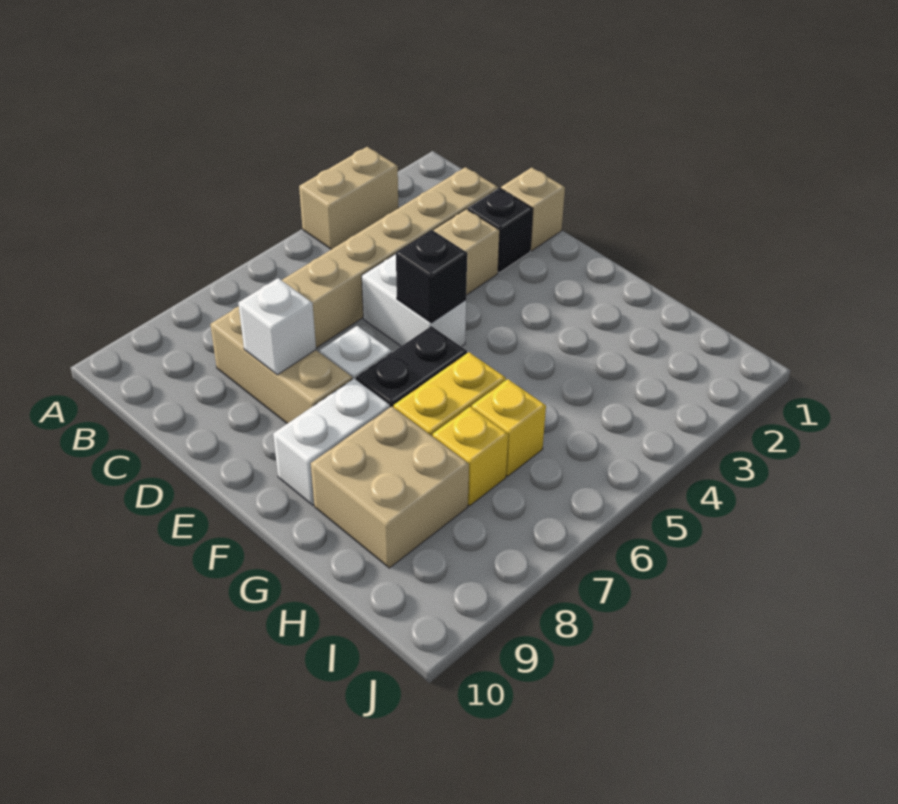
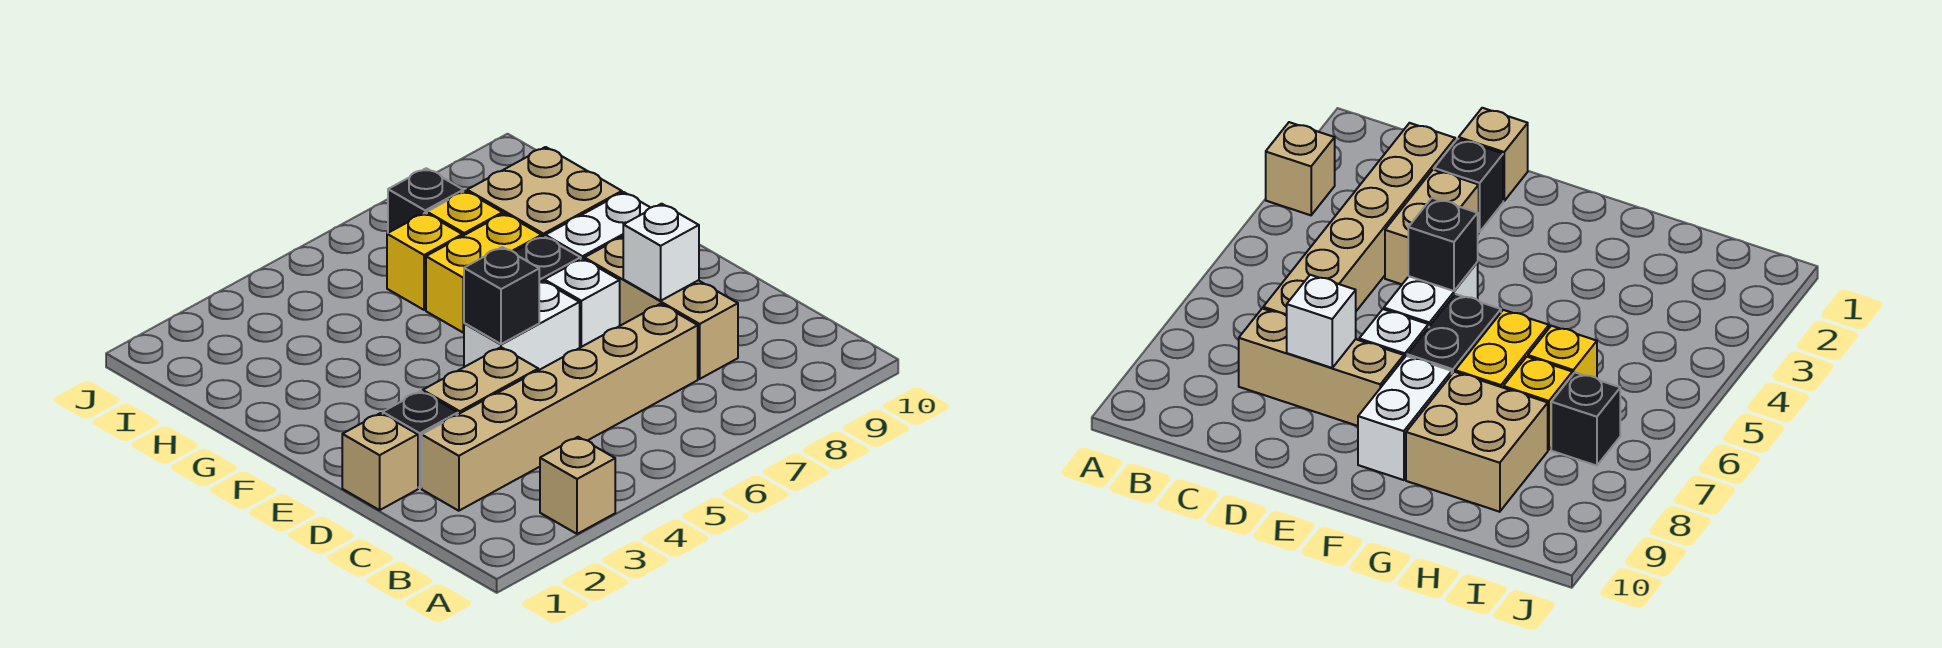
tan 1x2 brick [299,147,398,249] -> tan 1x1 brick [540,437,615,534]
white 1x2 brick [362,254,466,347] -> white 1x2 brick turned to [464,281,580,370]
none -> black 1x1 brick [388,168,463,233]

